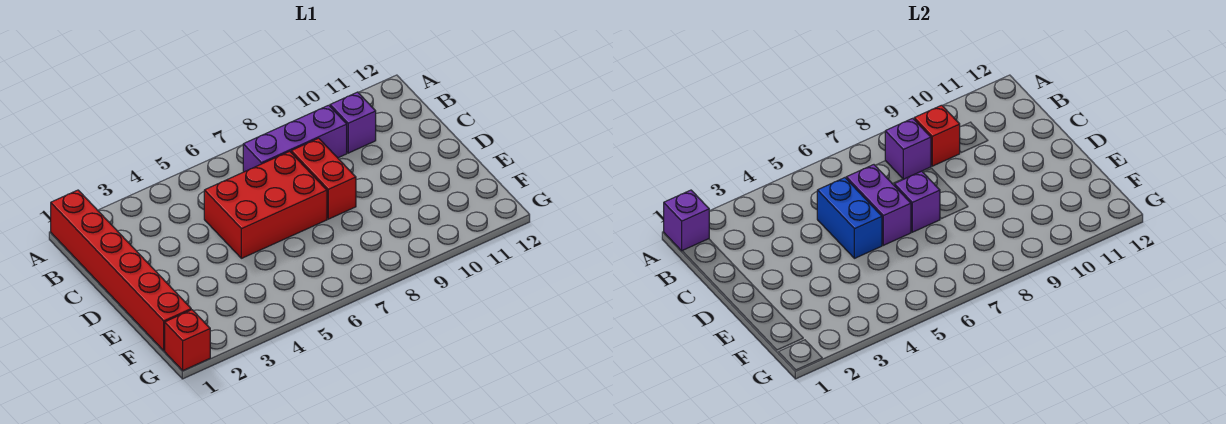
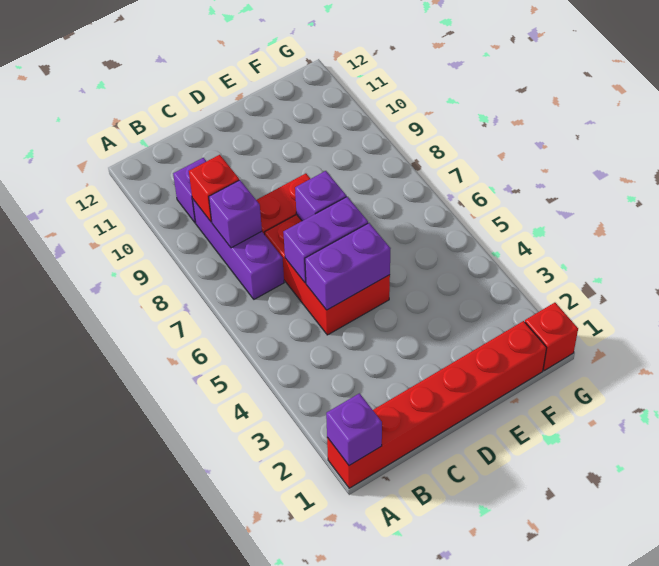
blue 1x2 brick [817,178,882,258] -> purple 1x2 brick [305,223,390,310]

